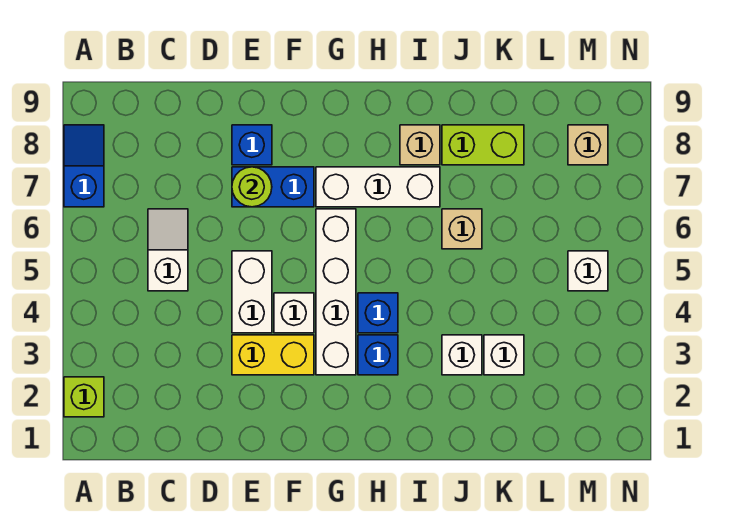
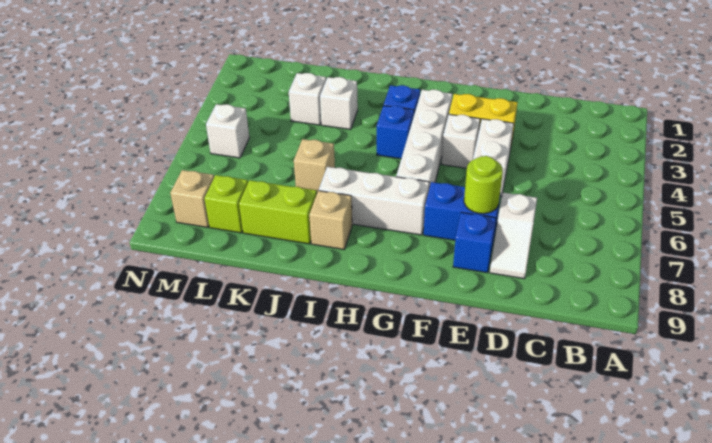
lime 1x1 brick [64,377,104,417] -> lime 1x1 brick moved to [204,175,248,233]
blue 1x2 slope [64,125,104,207] -> none
white 1x2 slope [148,209,188,291] -> white 1x2 slope moved to [490,193,537,279]

